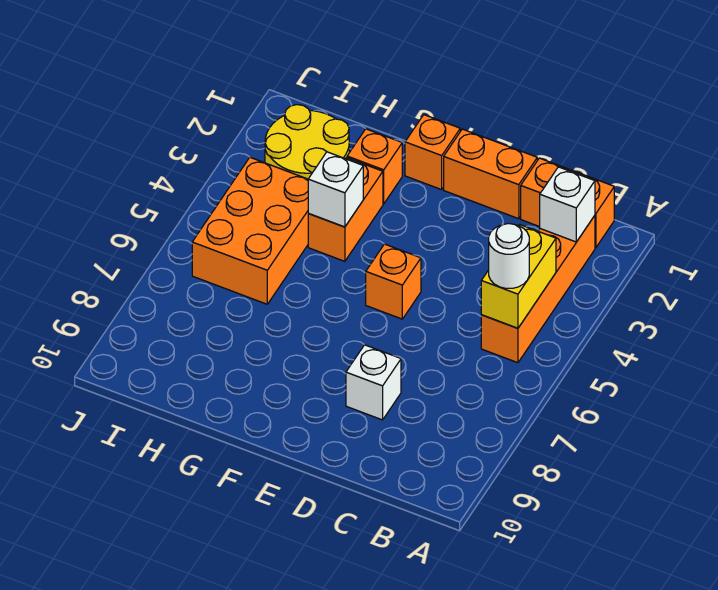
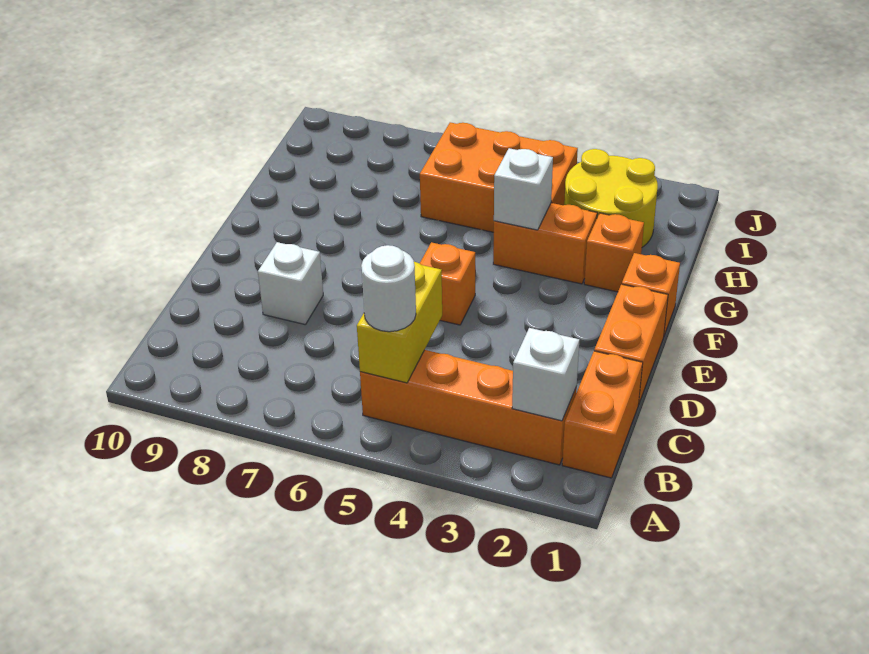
yellow 1x2 brick [481,225,556,328] -> yellow 1x2 brick turned to [357,262,442,383]

